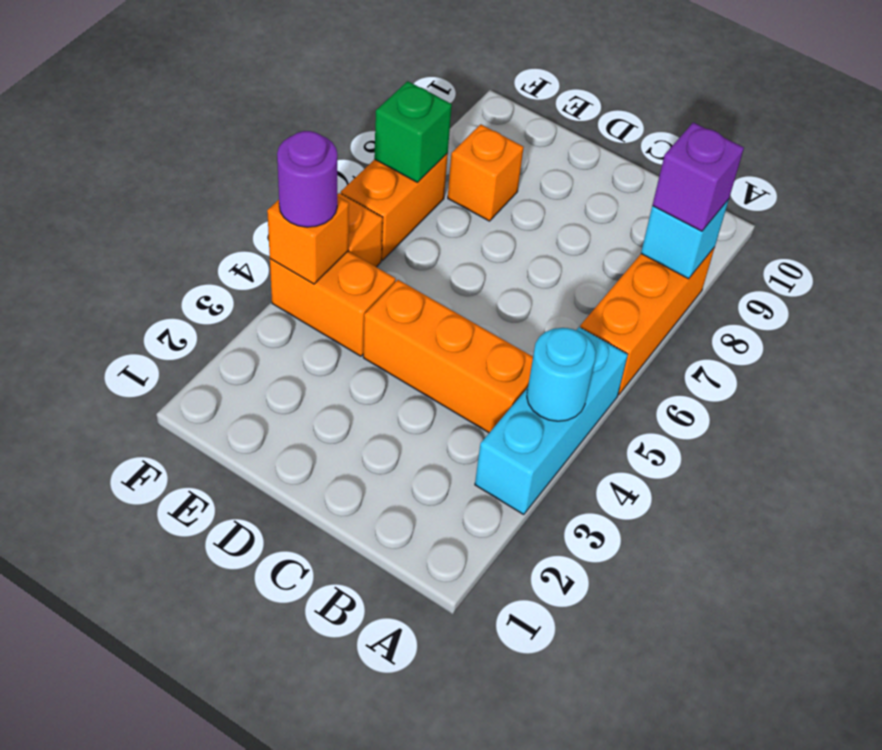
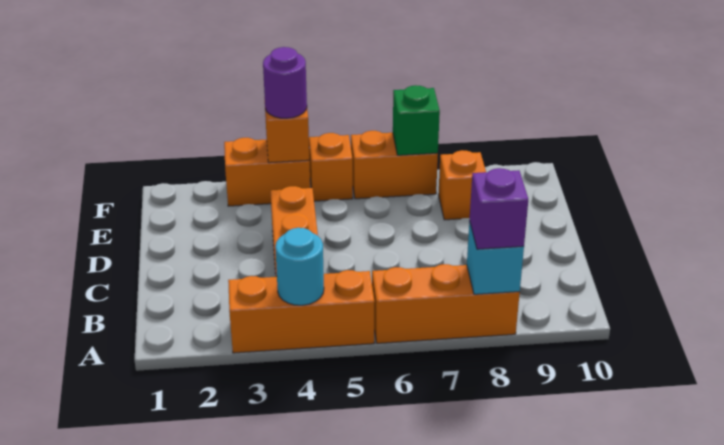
cyan 1x3 brick [475,327,628,514] -> orange 1x3 brick [228,270,375,353]
orange 1x2 brick [270,251,396,356] -> orange 1x2 brick turned to [224,138,310,206]

